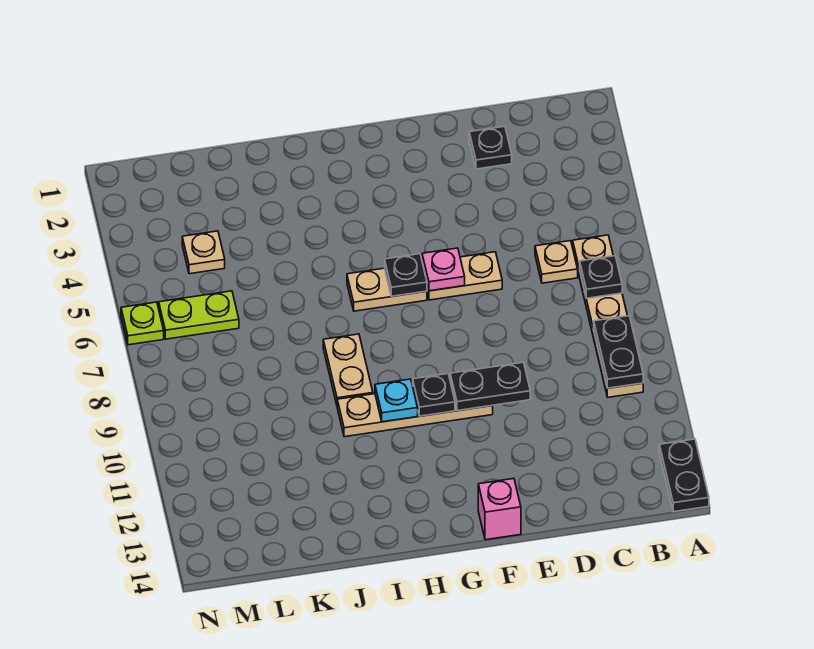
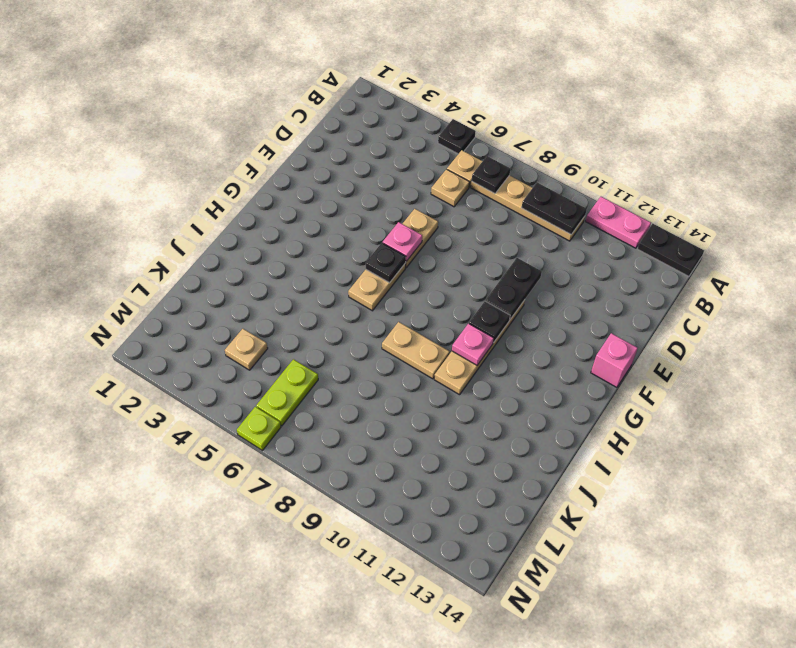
none -> pink 1x2 plate [586,197,651,248]
black 1x1 plate [469,126,512,169] -> black 1x1 plate moved to [438,119,476,154]
cyan 1x1 plate [375,379,418,422] -> pink 1x1 plate [452,324,494,365]

